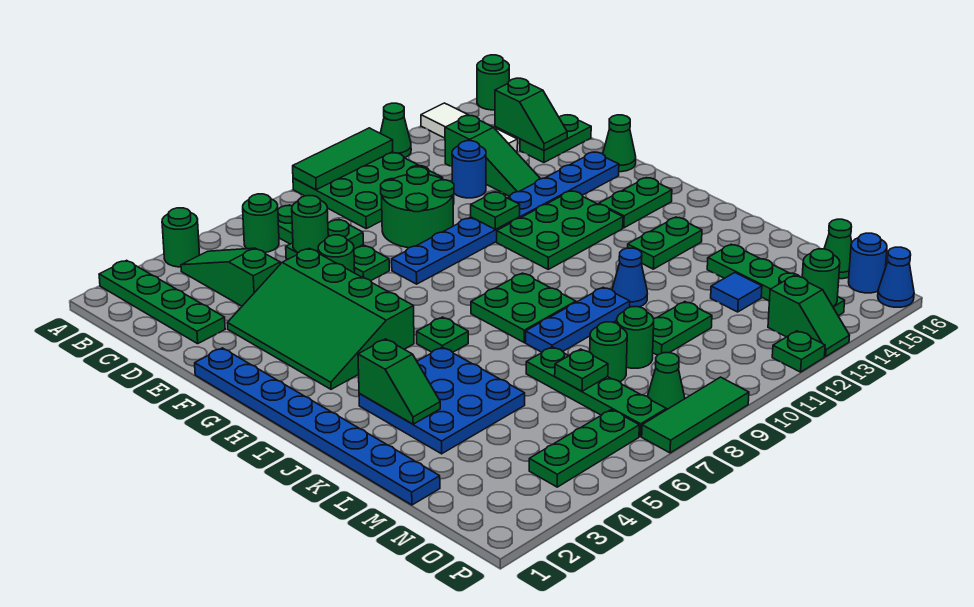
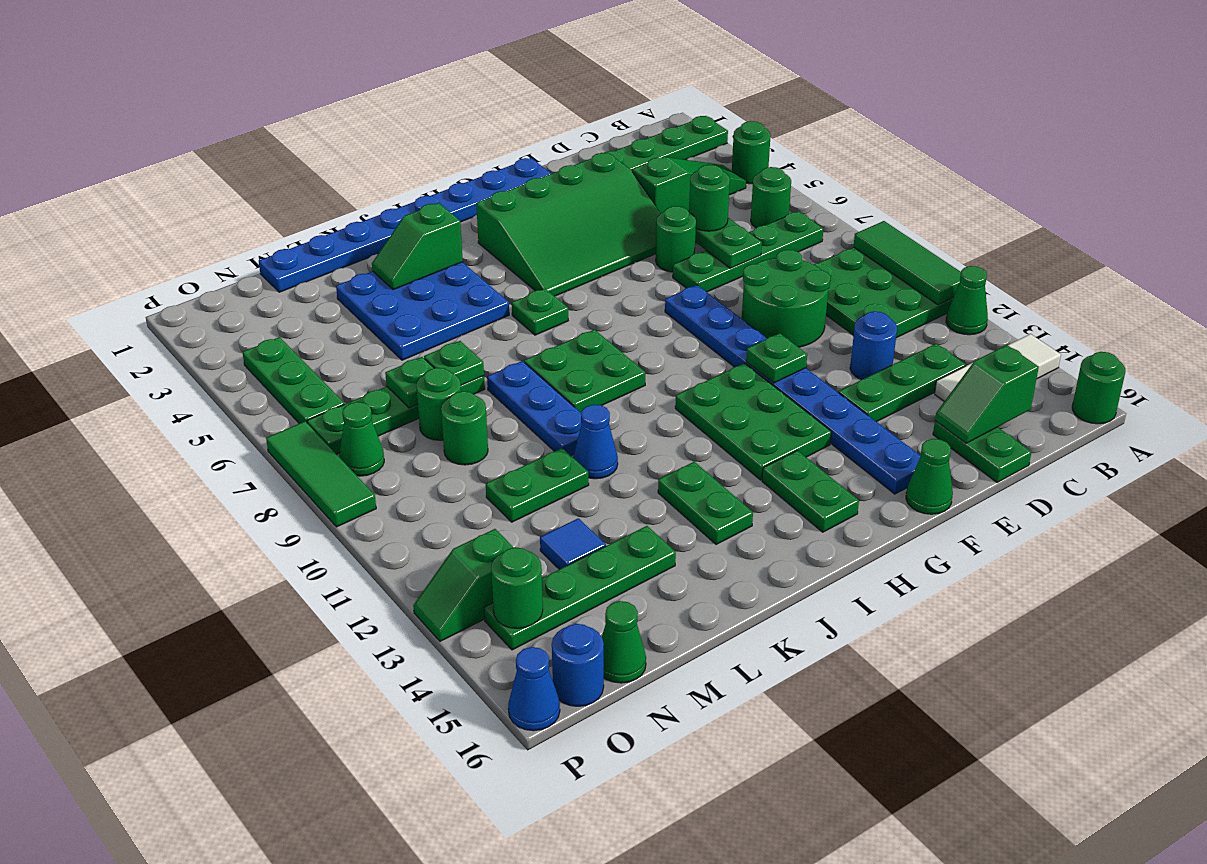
green 1x3 slope [445,116,540,196] -> green 1x3 plate [839,344,966,422]
green 3x4 slope [228,248,414,389] -> green 3x4 slope turned to [476,152,661,296]
green 1x2 plate [653,302,712,355] -> green 1x2 plate turned to [486,448,589,522]
green 1x1 plate [772,331,825,372] -> green 1x1 plate moved to [424,341,484,385]

